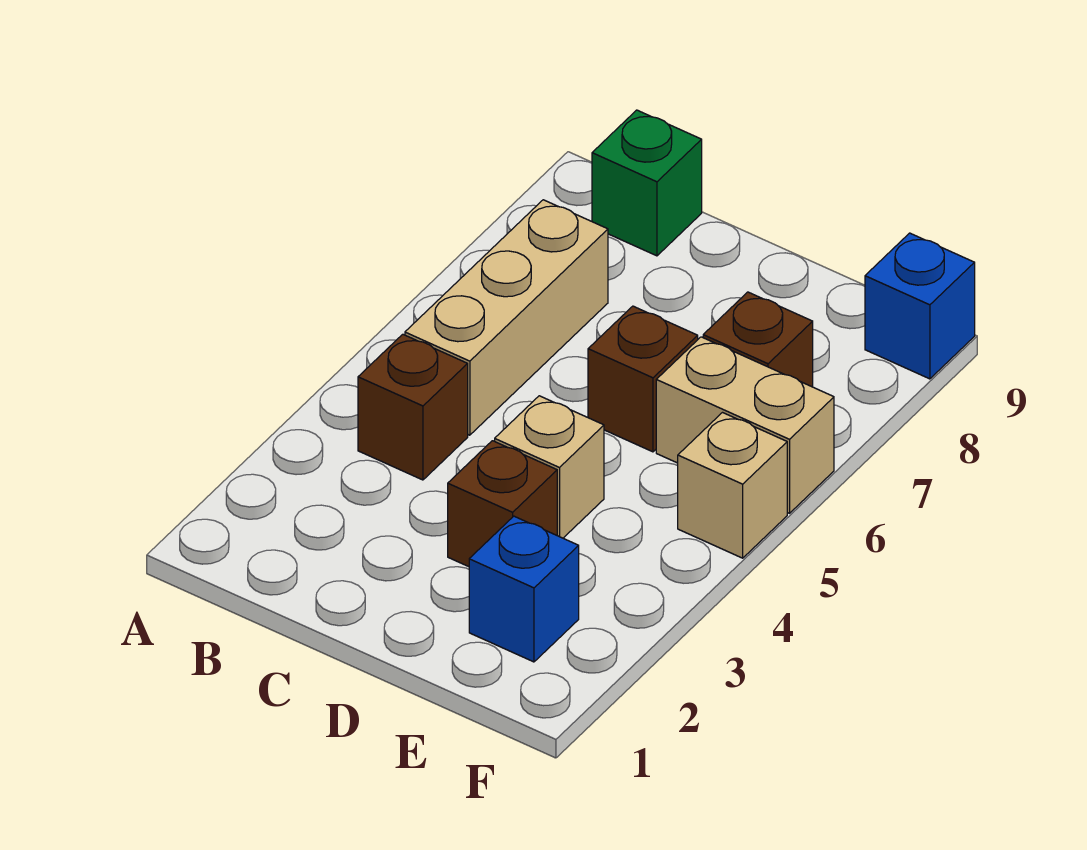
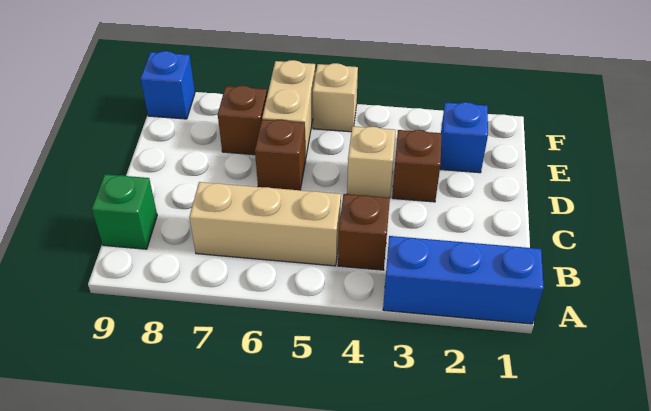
none -> blue 1x3 brick [383,236,544,324]

